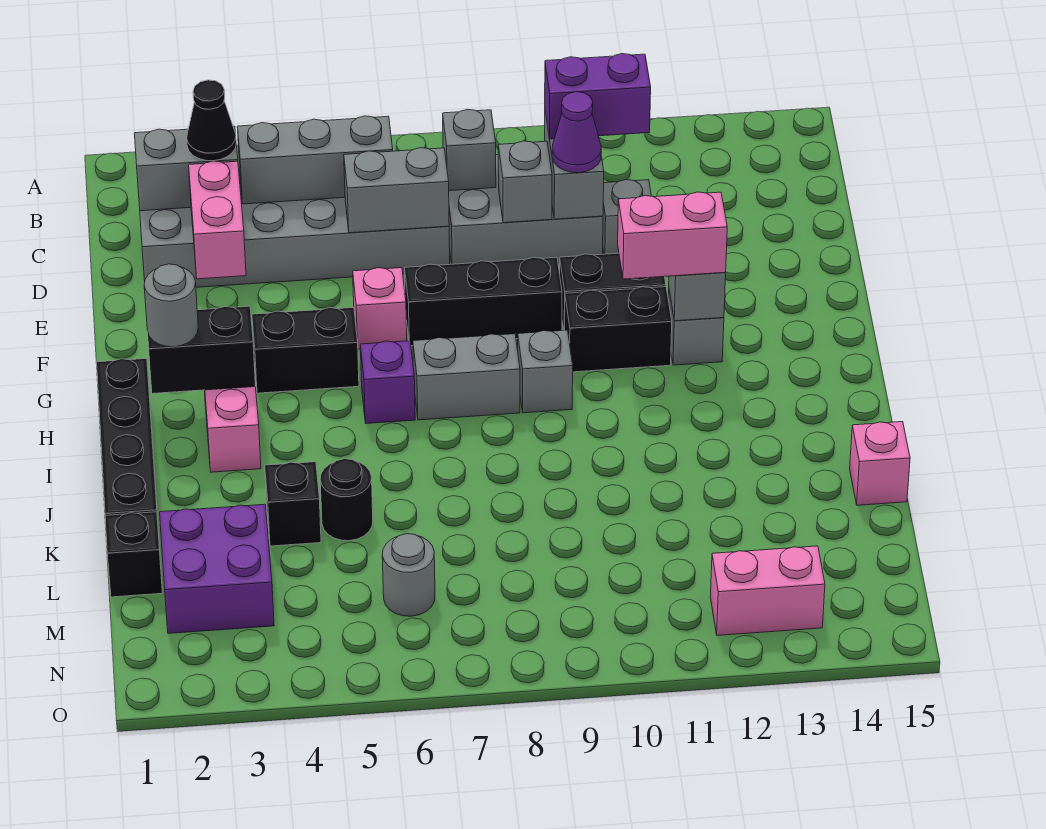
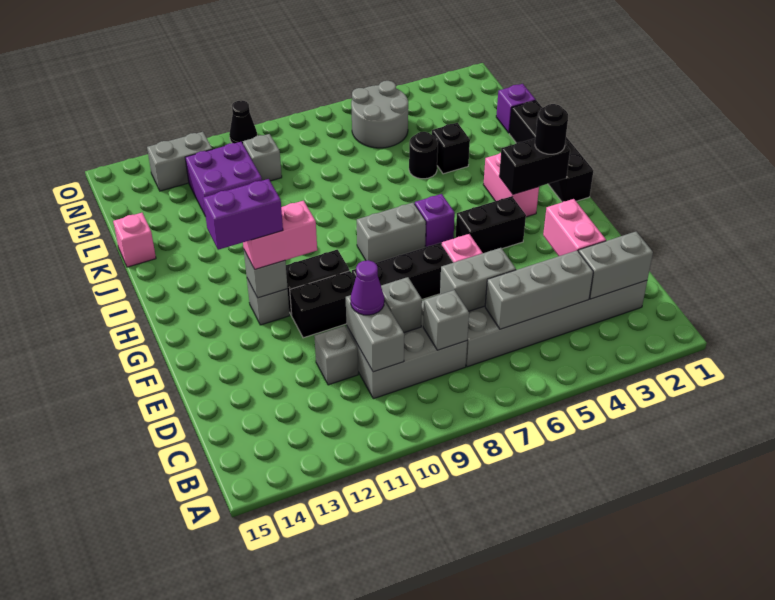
black 1x1 cone [187,80,236,161] -> black 1x1 cone moved to [229,101,257,144]
purple 1x2 brick [545,54,651,139] -> purple 1x2 brick moved to [203,179,283,250]
grey 1x1 round brick [144,264,198,347] -> black 1x1 round brick [535,104,568,154]
grey 1x1 brick [518,330,573,413] -> grey 1x1 brick moved to [243,134,282,181]
black 1x1 brick [105,512,162,597] -> purple 1x1 brick [496,84,536,133]
purple 2x2 brick [160,504,274,633] -> purple 2x2 brick moved to [185,142,262,215]
grey 1x1 round brick [382,534,435,616] -> grey 2x2 round brick [351,81,408,148]
pink 1x2 brick [710,546,825,635] -> grey 1x2 brick [147,132,212,191]

